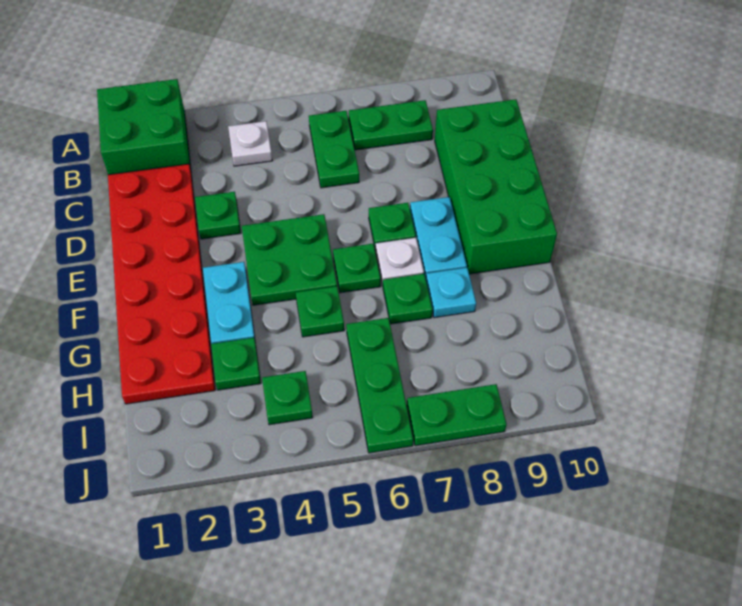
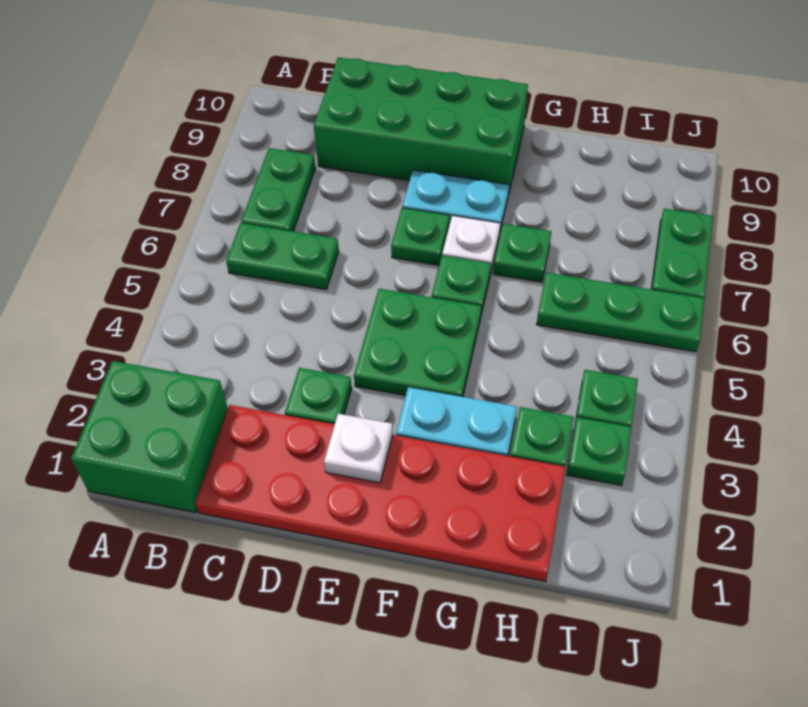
white 1x1 plate [228,121,272,166] -> white 1x1 plate moved to [324,414,393,483]
green 1x1 plate [296,286,344,337] -> green 1x1 plate moved to [567,417,631,485]
cyan 1x1 plate [426,268,476,318] -> none

